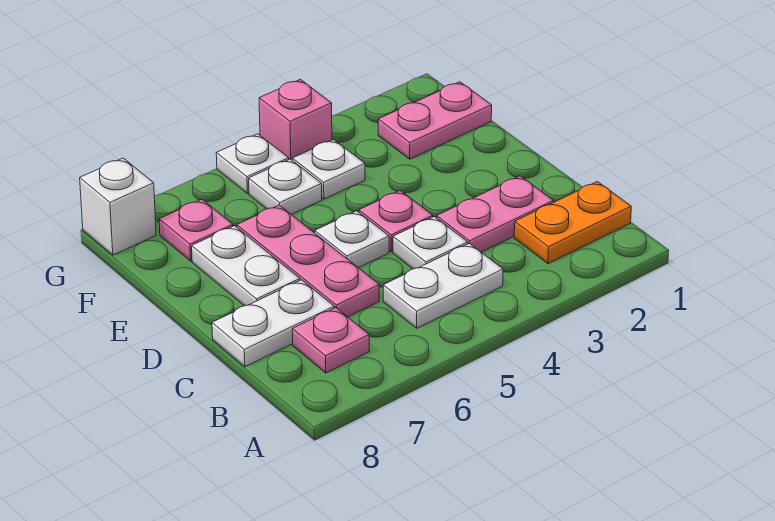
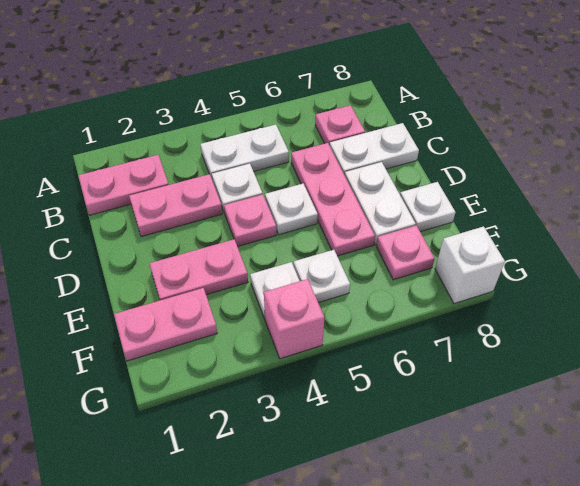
orange 1x2 plate [514,182,631,264] -> pink 1x2 plate [78,155,169,215]
none -> pink 1x2 plate [149,239,248,300]
white 1x1 plate [216,134,289,194] -> white 1x1 plate moved to [400,182,456,232]

